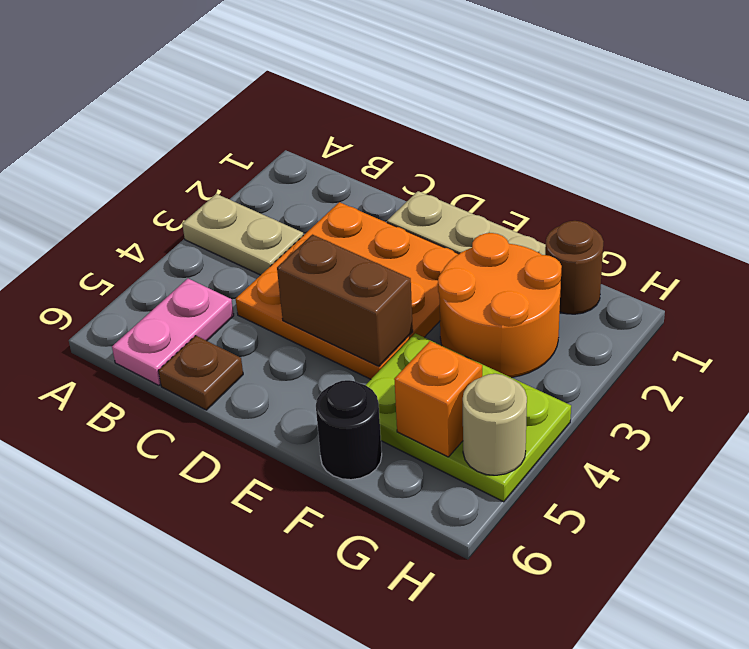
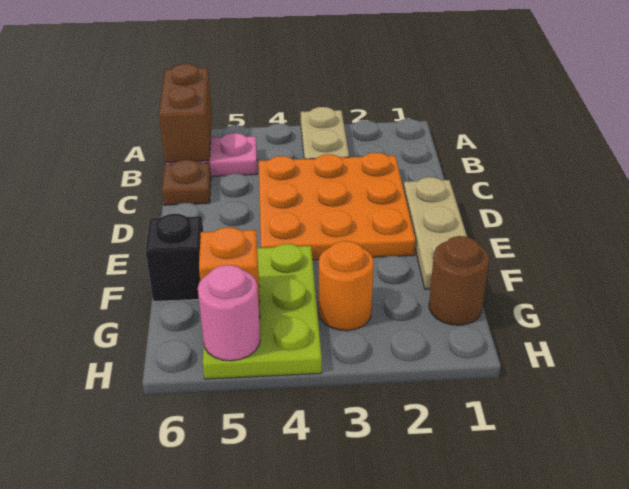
brown 1x2 brick [277,235,413,366] -> brown 1x2 brick moved to [159,64,212,163]
orange 2x2 round brick [438,233,562,378] -> orange 1x1 round brick [319,241,374,331]
black 1x1 round brick [316,380,382,480] -> black 1x1 brick [145,214,203,302]
tan 1x1 round brick [463,374,527,475] -> pink 1x1 round brick [198,265,260,361]

